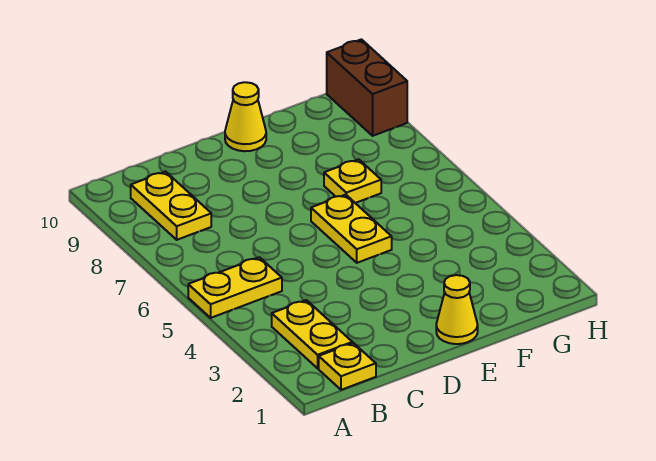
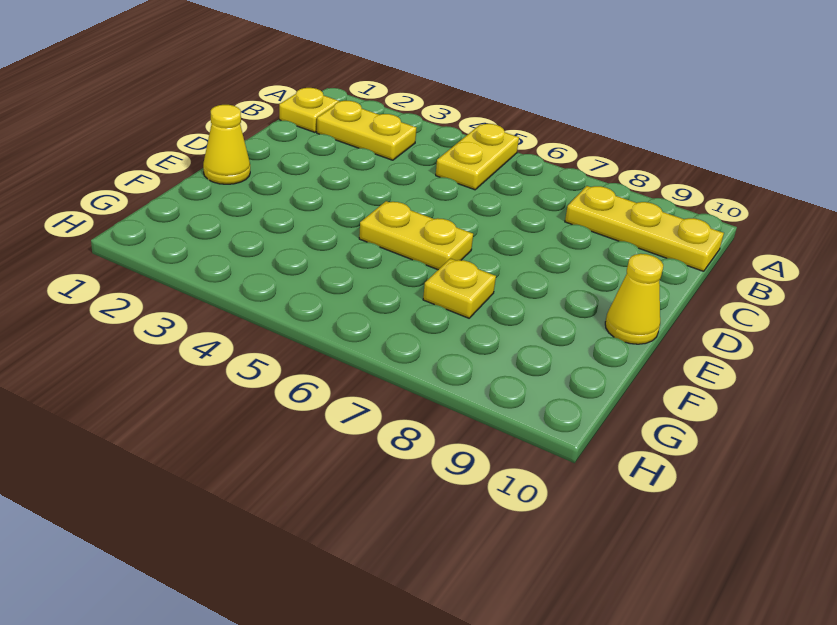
yellow 1x2 plate [131,172,211,240] -> yellow 1x3 plate [565,186,724,271]
brown 1x2 brick [327,39,407,136] -> none

